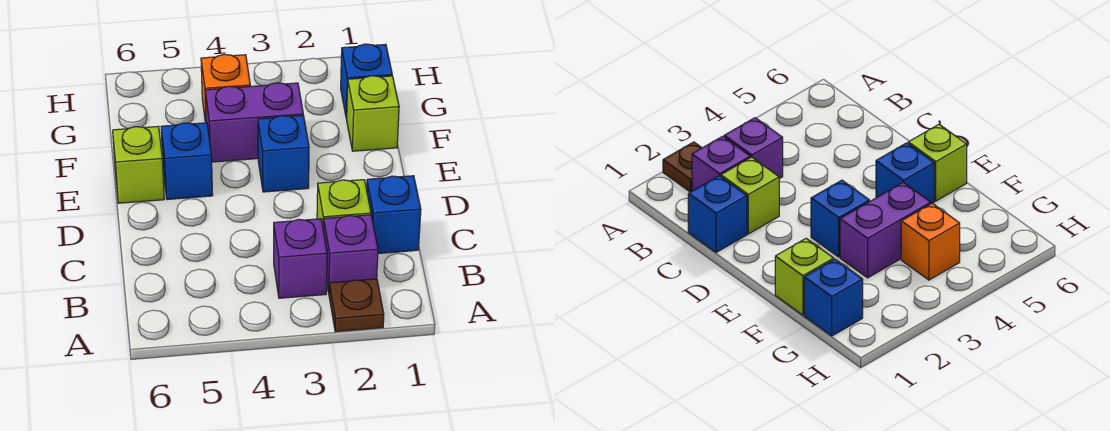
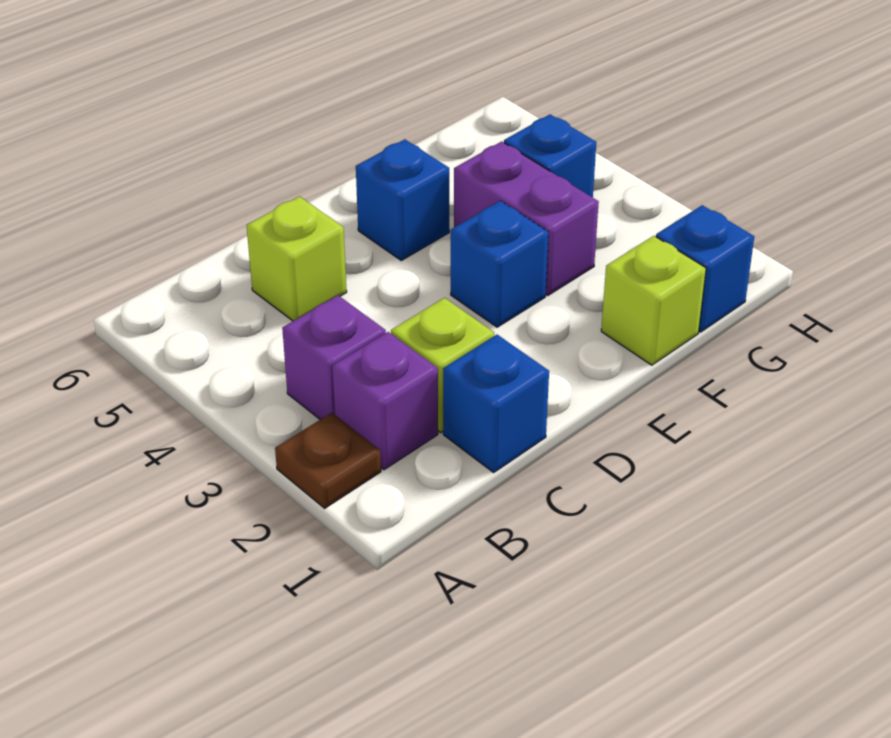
lime 1x1 brick [113,126,164,203] -> lime 1x1 brick moved to [247,196,347,321]
orange 1x1 brick [201,54,250,123] -> blue 1x1 brick [504,115,596,197]

